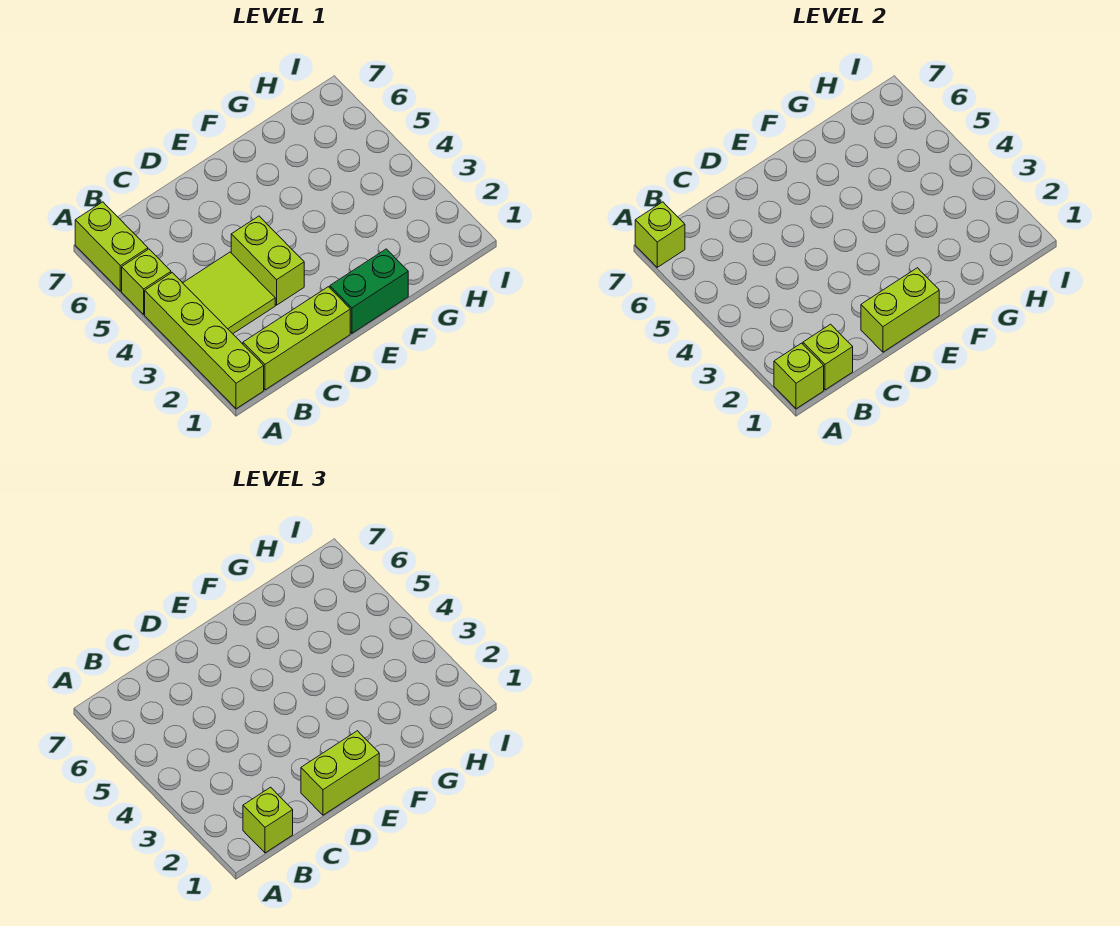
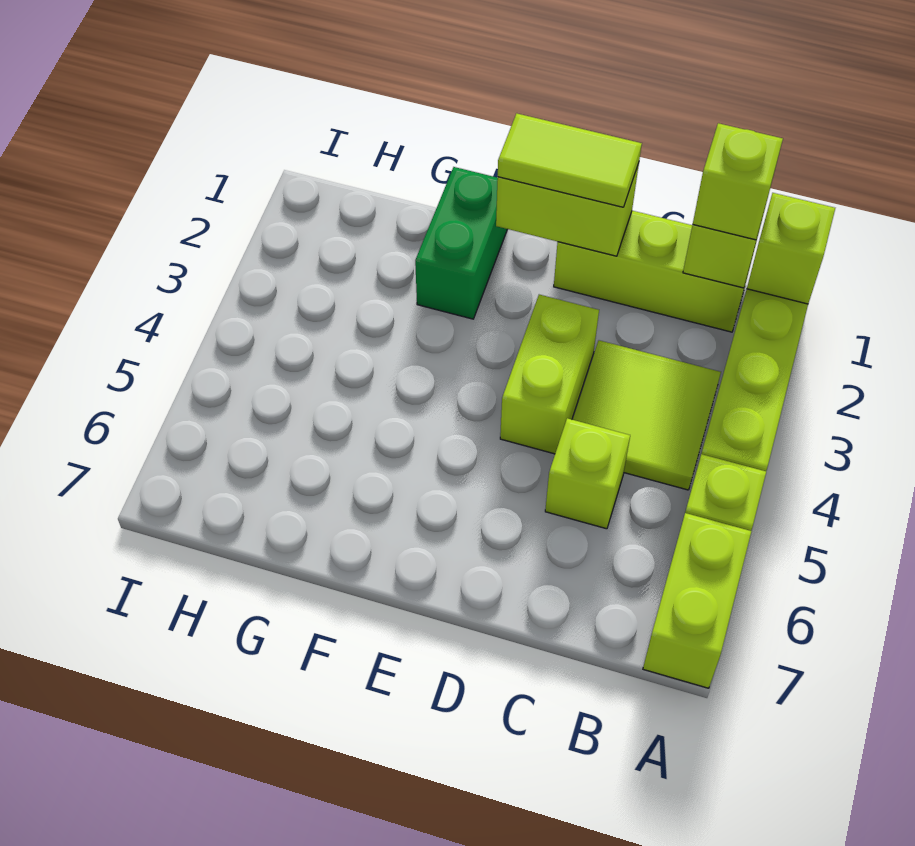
lime 1x1 brick [635,202,685,267] -> lime 1x1 brick moved to [545,418,630,529]
lime 1x2 brick [301,731,379,815] -> lime 1x2 tile [498,113,642,207]
green 1x2 brick [330,249,408,333] -> green 1x2 brick turned to [415,167,507,319]

